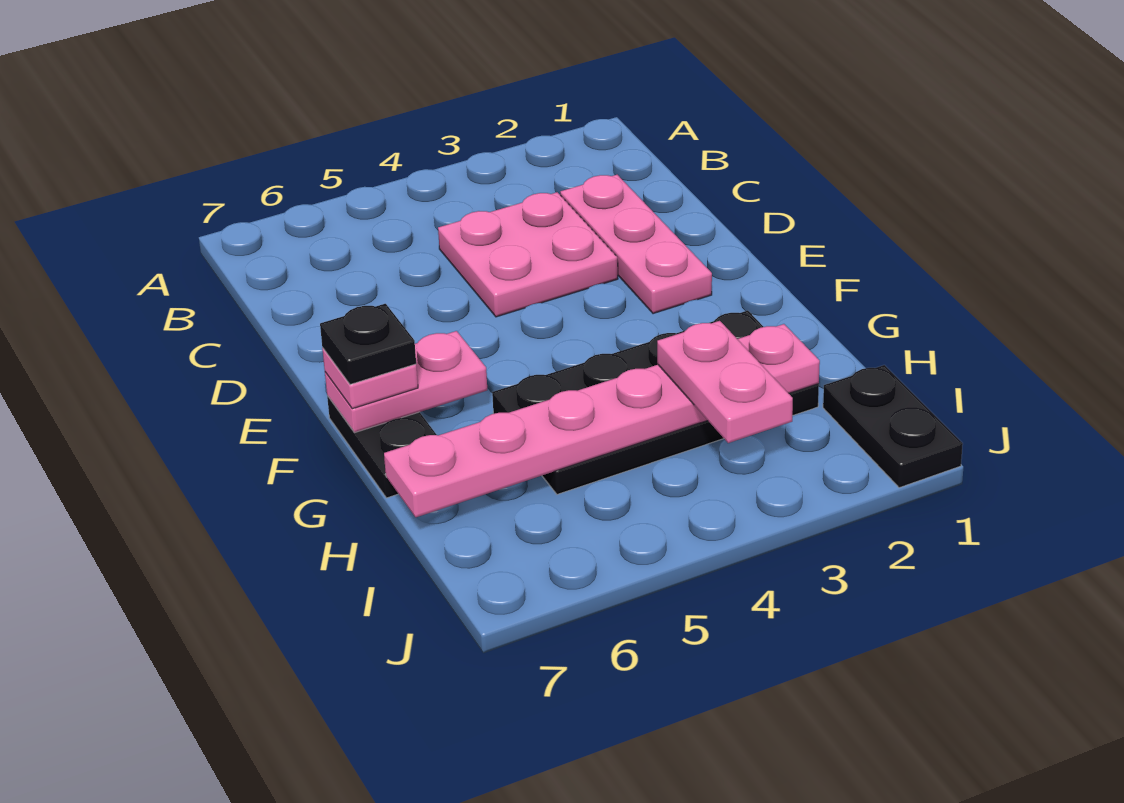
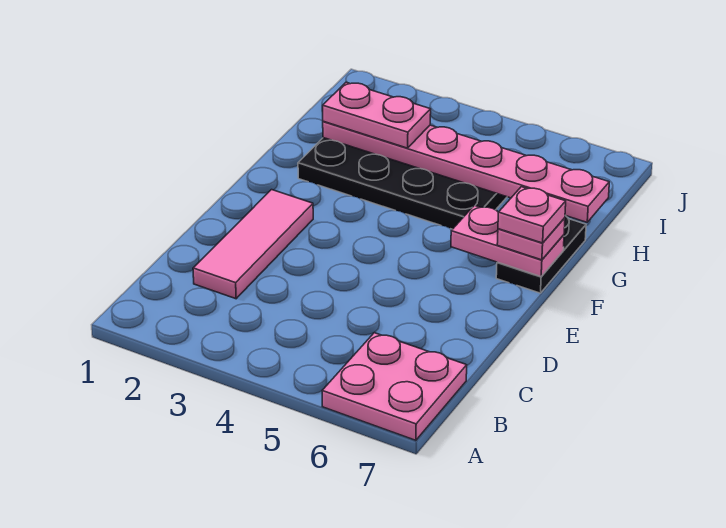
pink 1x3 plate [560,175,712,314] -> pink 1x3 tile [193,190,313,299]
pink 2x2 plate [438,192,618,317] -> pink 2x2 plate moved to [322,333,467,440]
black 1x1 plate [320,304,416,385] -> pink 1x1 plate [498,187,566,243]
pink 1x2 plate [657,321,793,443] -> pink 1x2 plate turned to [323,82,431,148]
black 1x2 plate [823,365,963,488] -> none

